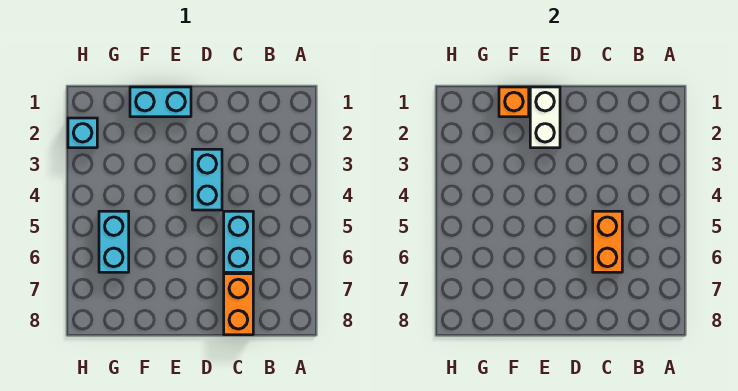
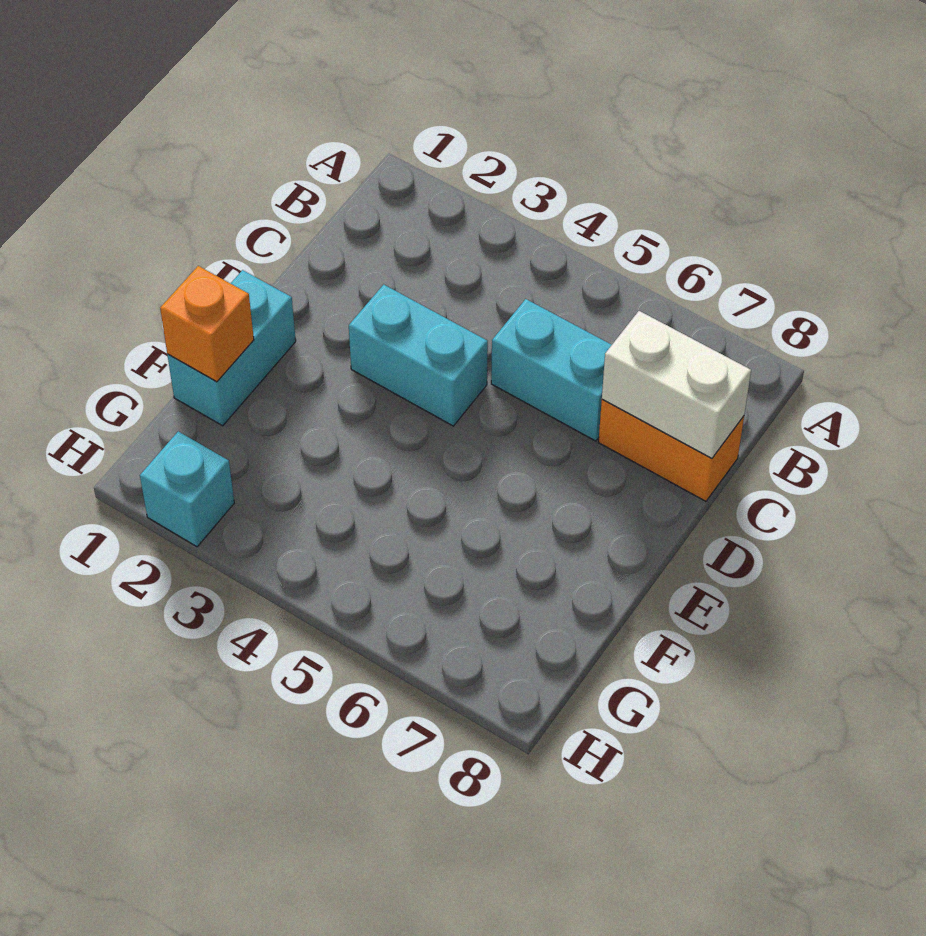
orange 1x2 brick [593,211,622,272] -> none
white 1x2 brick [530,87,560,148] -> white 1x2 brick moved to [602,311,751,458]
cyan 1x2 brick [99,211,129,272] -> none

